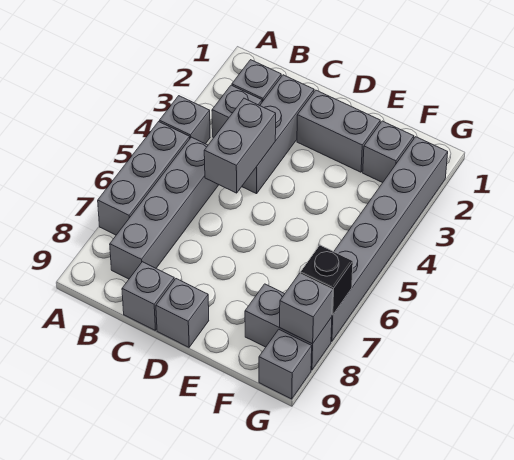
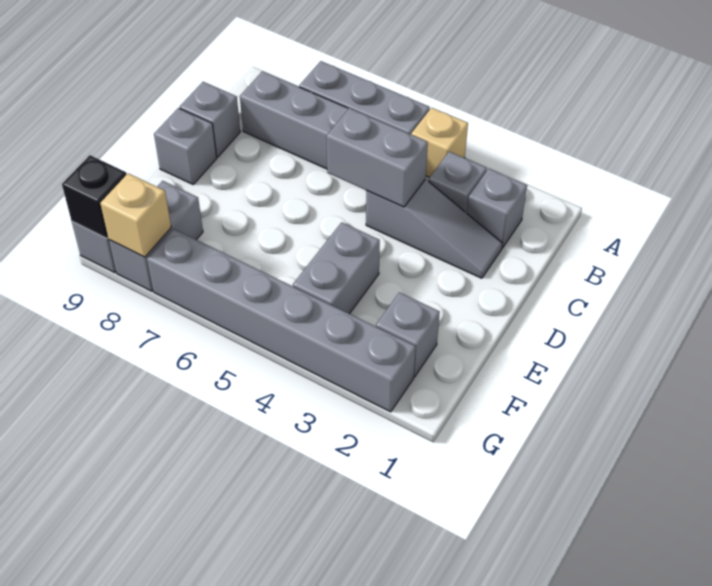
grey 1x1 brick [160,96,210,144] -> tan 1x1 brick [411,108,468,177]
grey 1x3 brick [242,75,314,194] -> grey 1x3 slope [366,179,503,278]
grey 1x2 brick [297,90,380,172] -> grey 1x2 brick moved to [293,222,380,314]
black 1x1 brick [300,245,353,315] -> black 1x1 brick moved to [62,155,127,238]
grey 1x1 brick [280,273,333,344] -> tan 1x1 brick [100,173,171,257]

